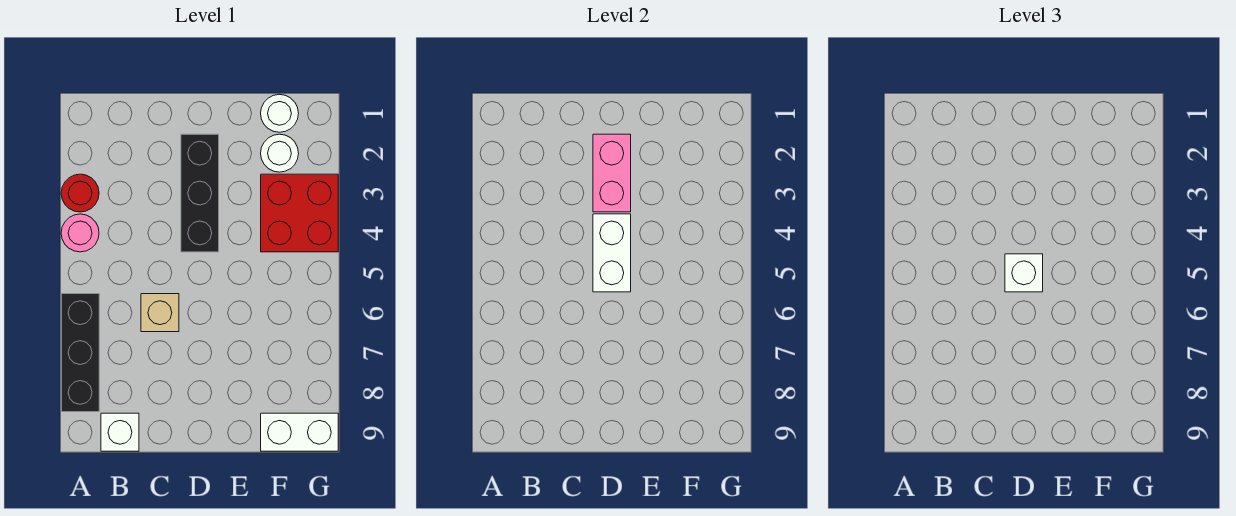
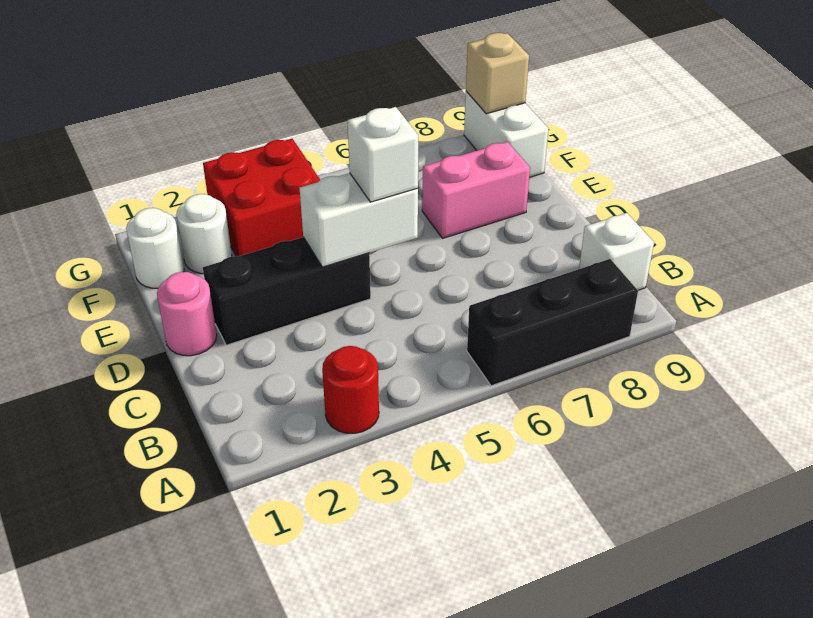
pink 1x1 round brick [61,214,99,252] -> pink 1x1 round brick moved to [157,272,217,356]
tan 1x1 brick [141,294,179,332] -> tan 1x1 brick moved to [466,33,529,114]
pink 1x2 brick [593,134,631,212] -> pink 1x2 brick moved to [422,142,530,238]

